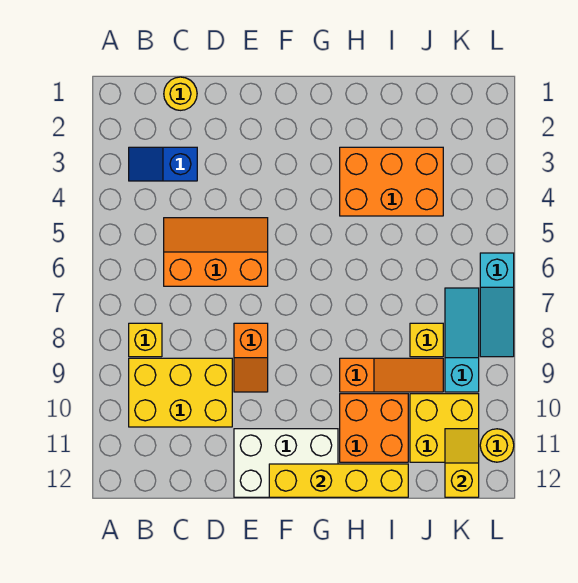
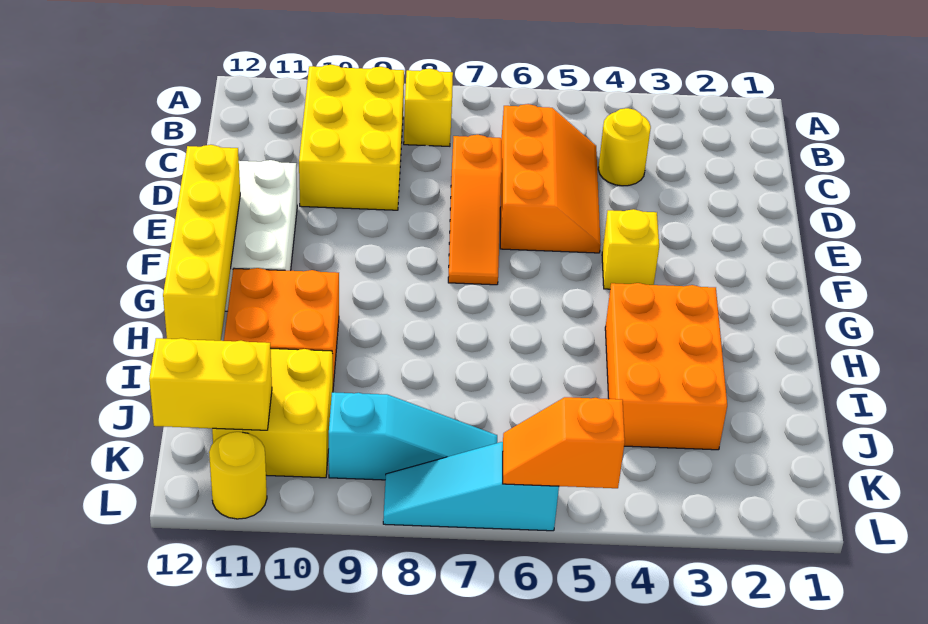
blue 1x2 slope [129,147,197,181] -> none
yellow 1x1 round brick [164,77,197,110] -> yellow 1x1 round brick moved to [598,108,651,186]
orange 1x2 slope [234,323,268,392] -> orange 1x2 slope moved to [503,397,625,488]
orange 1x3 slope [340,358,443,392] -> orange 1x3 slope moved to [448,135,501,285]
yellow 1x1 brick [410,323,443,357] -> yellow 1x1 brick moved to [602,209,659,289]
yellow 1x2 slope [445,429,479,497] -> yellow 1x2 brick [149,338,272,430]

